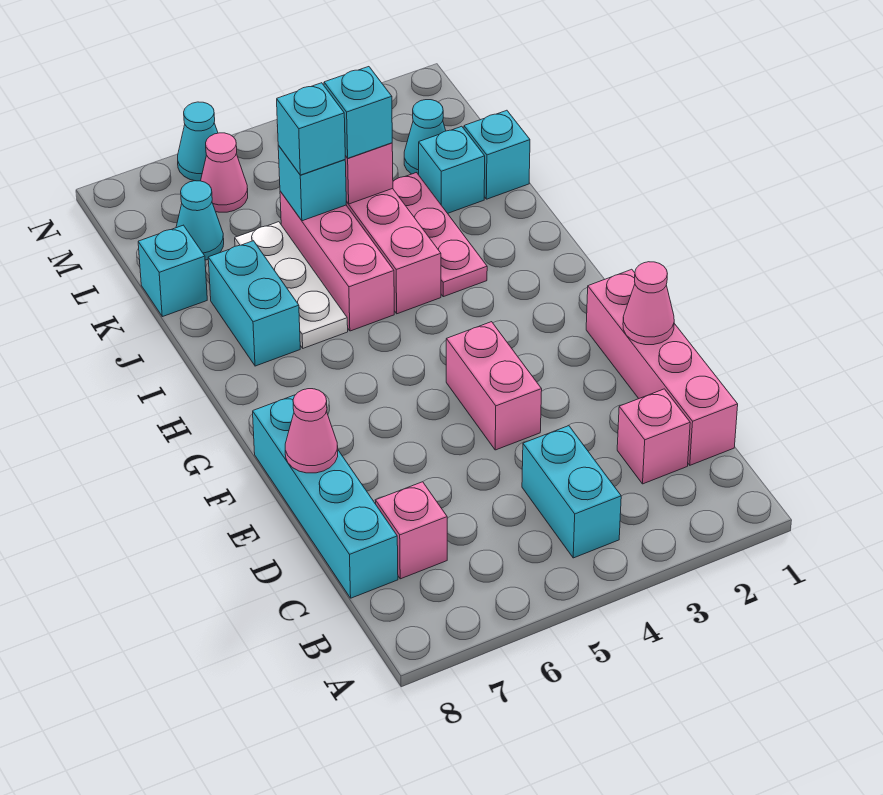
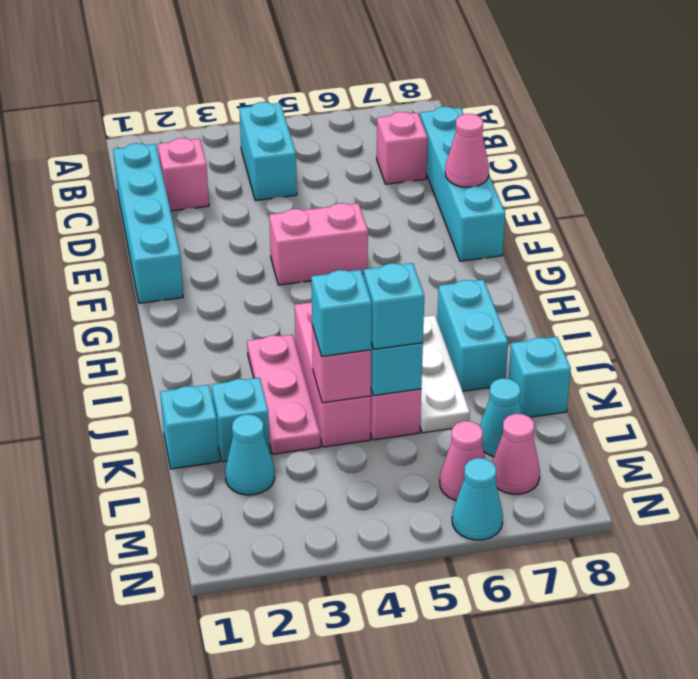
pink 1x4 brick [586,269,738,465] -> cyan 1x4 brick [113,143,183,303]
pink 1x1 cone [623,262,674,345] -> pink 1x1 cone moved to [492,414,540,494]
pink 1x2 brick [446,322,542,450] -> pink 1x2 brick turned to [269,203,368,285]

